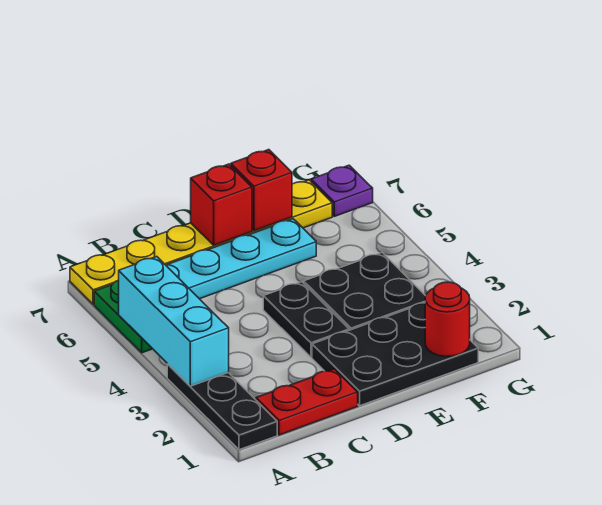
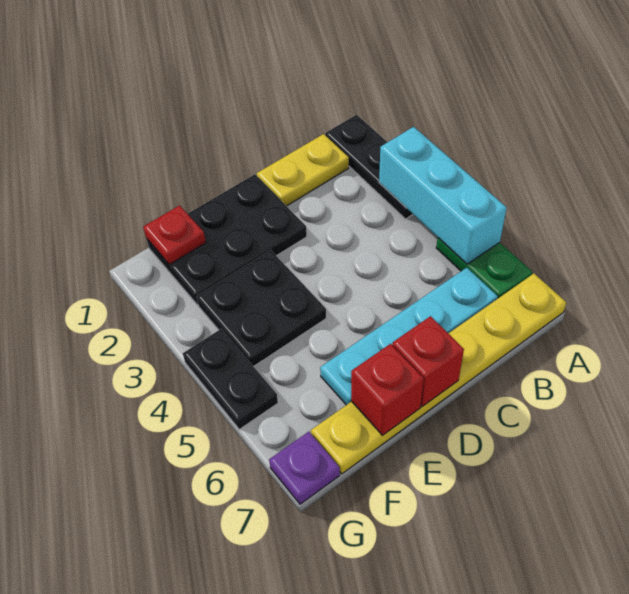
red 1x2 plate [256,369,358,435] -> yellow 1x2 plate [257,134,349,206]
black 1x2 plate [263,282,349,357] -> black 1x2 plate moved to [183,329,278,429]
red 1x1 round brick [425,282,470,357] -> red 1x1 plate [143,205,206,264]

